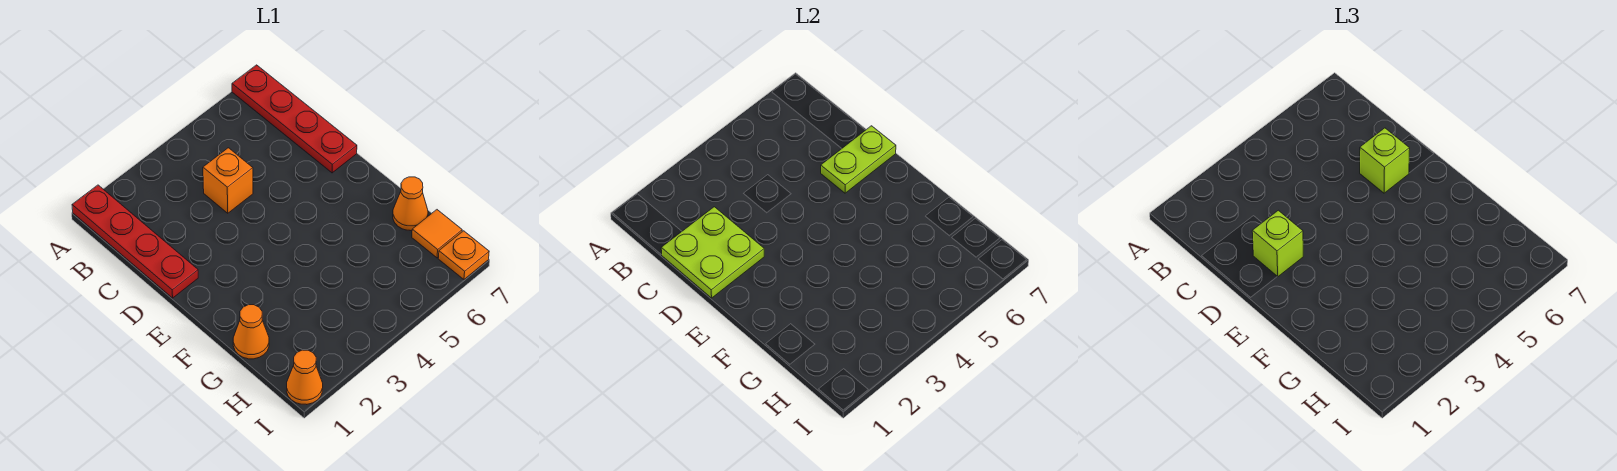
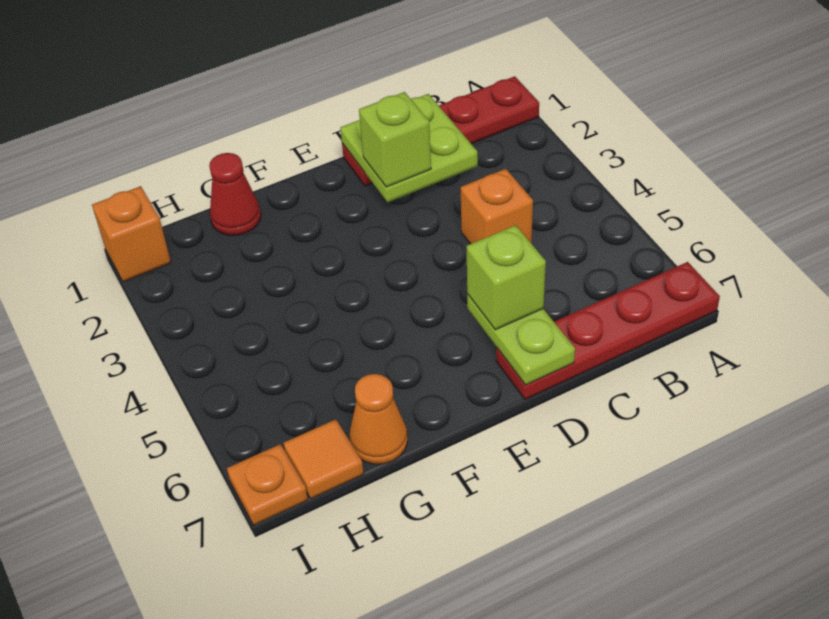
orange 1x1 cone [233,305,269,359] -> red 1x1 cone [209,153,261,236]
orange 1x1 cone [286,350,323,405] -> orange 1x1 brick [92,186,171,282]

